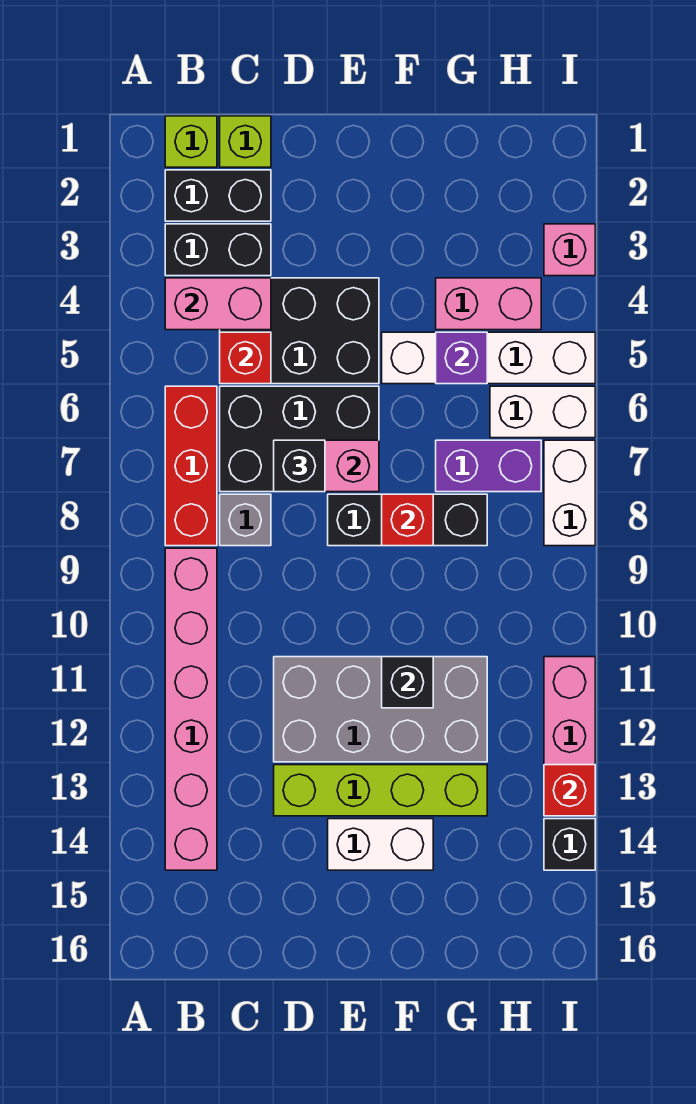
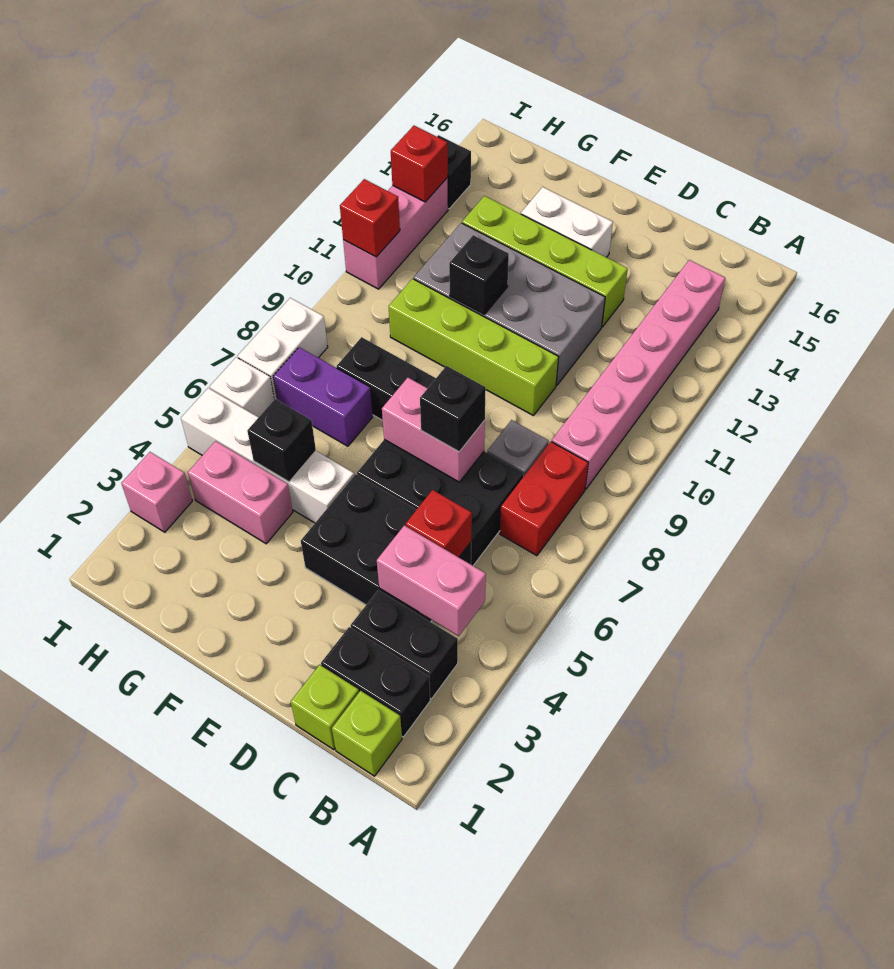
red 1x3 brick [165,386,217,546] -> red 1x2 brick [500,442,588,556]
none -> lime 1x4 brick [389,279,559,416]
red 1x1 brick [382,494,433,546] -> red 1x1 brick moved to [340,179,400,257]
purple 1x1 brick [436,332,487,384] -> black 1x1 brick [247,399,316,482]
white 1x2 brick [490,386,595,438] -> white 1x1 brick [210,357,274,417]

